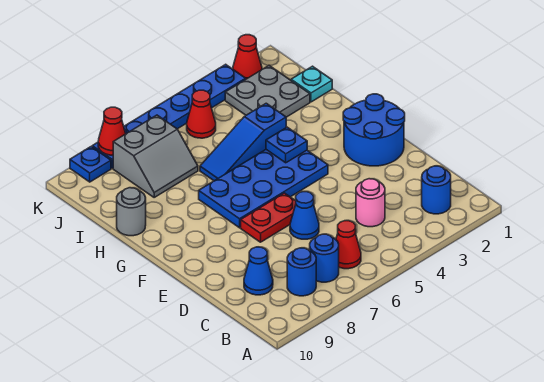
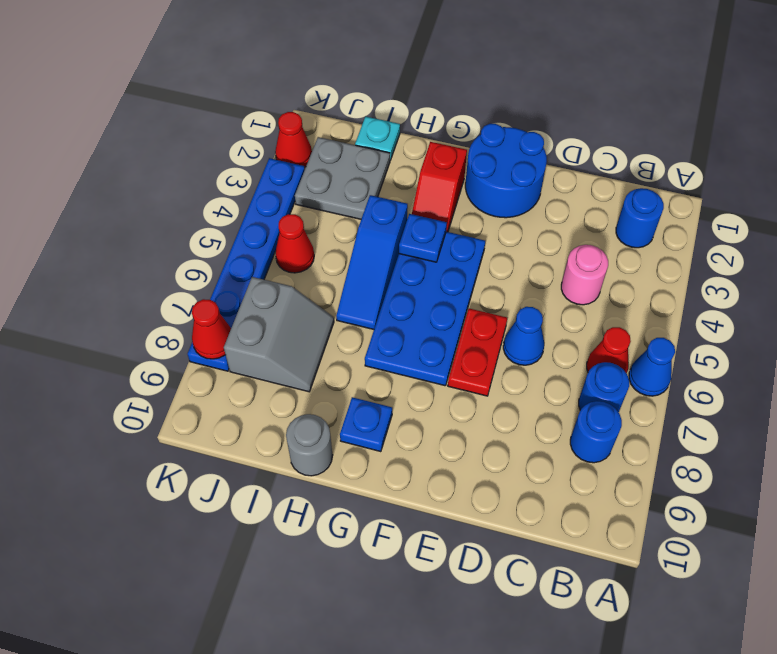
blue 1x1 cone [244,247,273,295] -> blue 1x1 cone moved to [629,338,675,396]
none -> red 1x2 slope [412,142,467,232]
blue 1x1 plate [70,147,111,182] -> blue 1x1 plate moved to [340,397,392,452]

